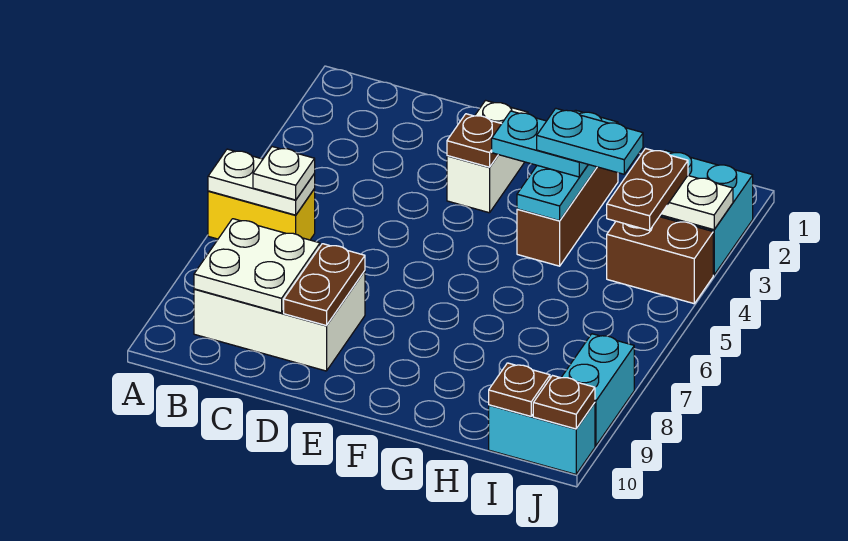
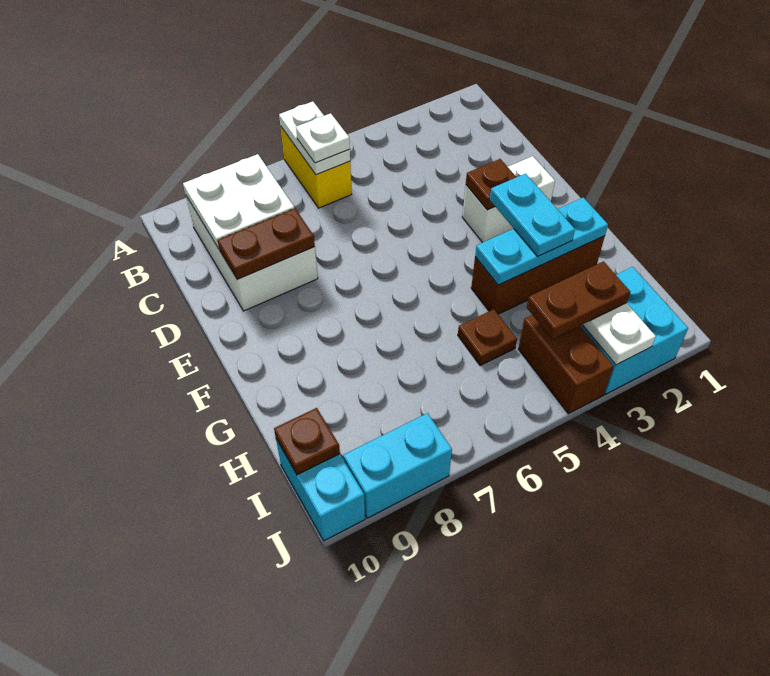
cyan 1x2 plate [537,108,643,174] -> none
brown 1x1 plate [533,376,595,429] -> brown 1x1 plate moved to [458,309,517,366]

